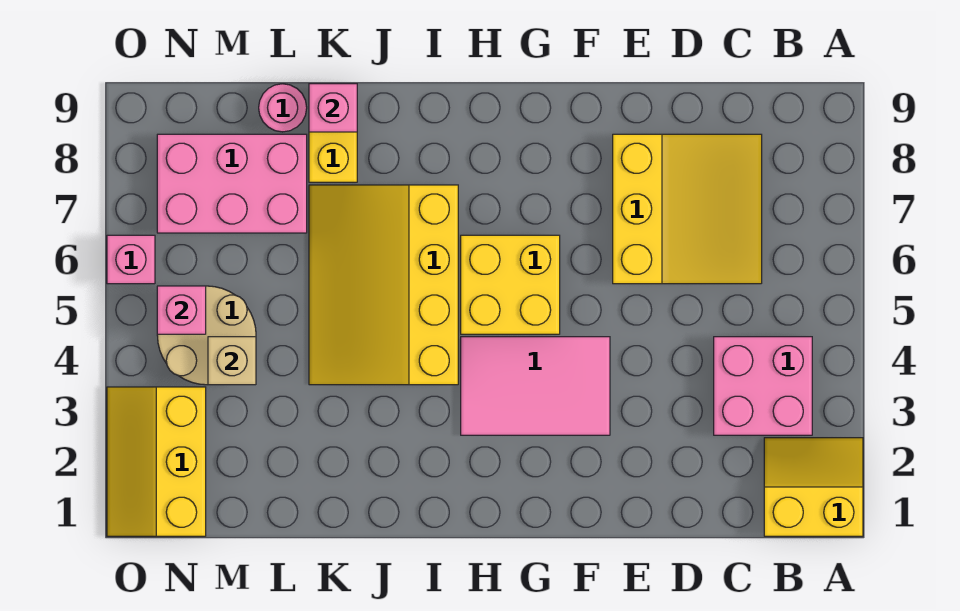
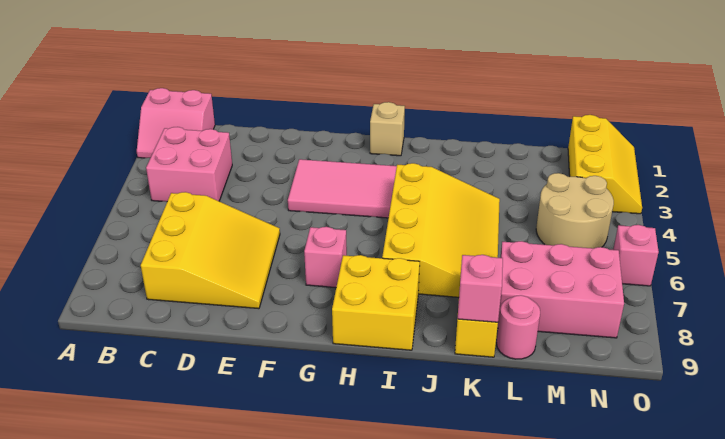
yellow 2x2 slope [764,438,863,536] -> pink 2x2 slope [137,88,215,158]
yellow 3x3 slope [613,134,762,284] -> yellow 3x3 slope turned to [141,192,280,309]
yellow 2x2 brick [461,235,560,334] -> yellow 2x2 brick moved to [332,255,420,350]
tan 1x1 brick [208,337,256,385] -> tan 1x1 brick moved to [370,102,405,156]
pink 1x1 brick [157,286,206,334] -> pink 1x1 brick moved to [304,227,347,288]

